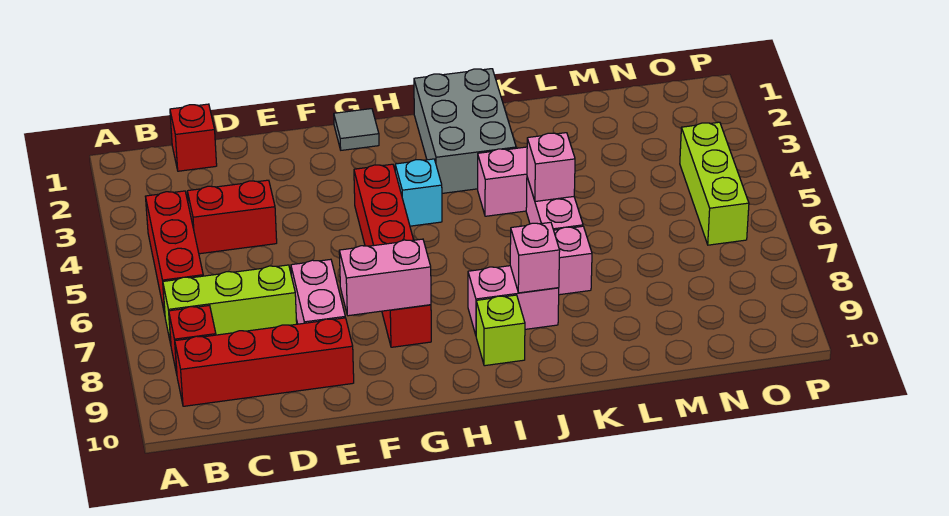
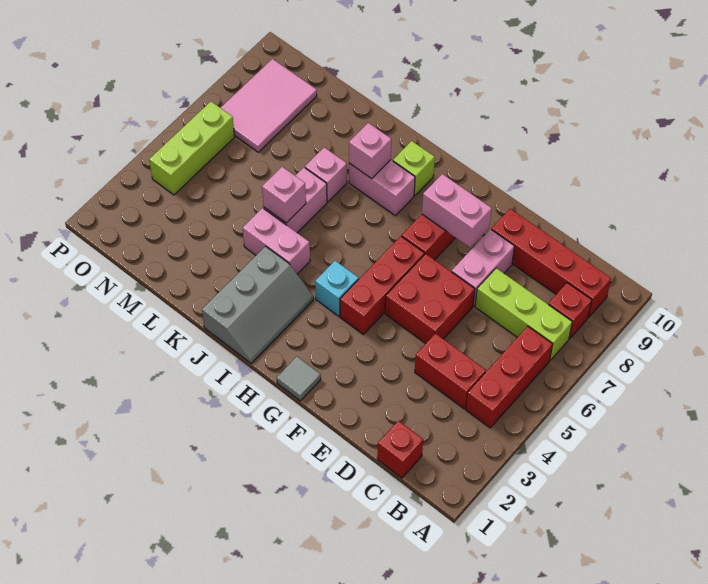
none -> red 2x2 brick [385,254,475,344]
grey 2x3 brick [414,69,516,193] -> grey 2x3 slope [202,246,314,363]
none -> pink 2x3 tile [221,59,317,152]

